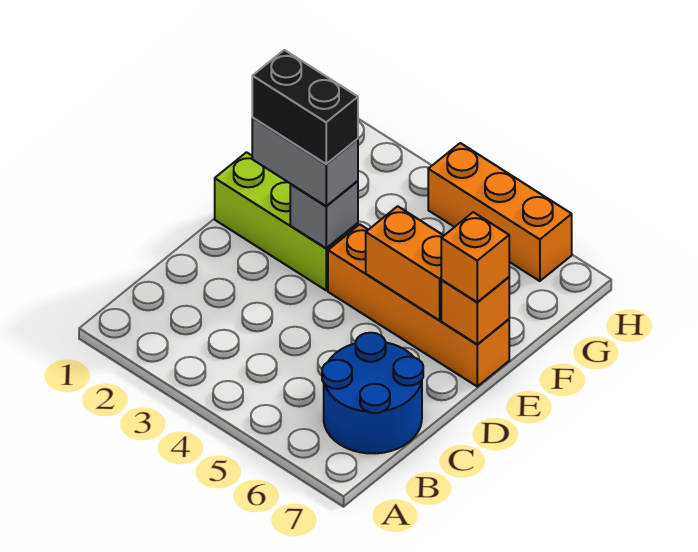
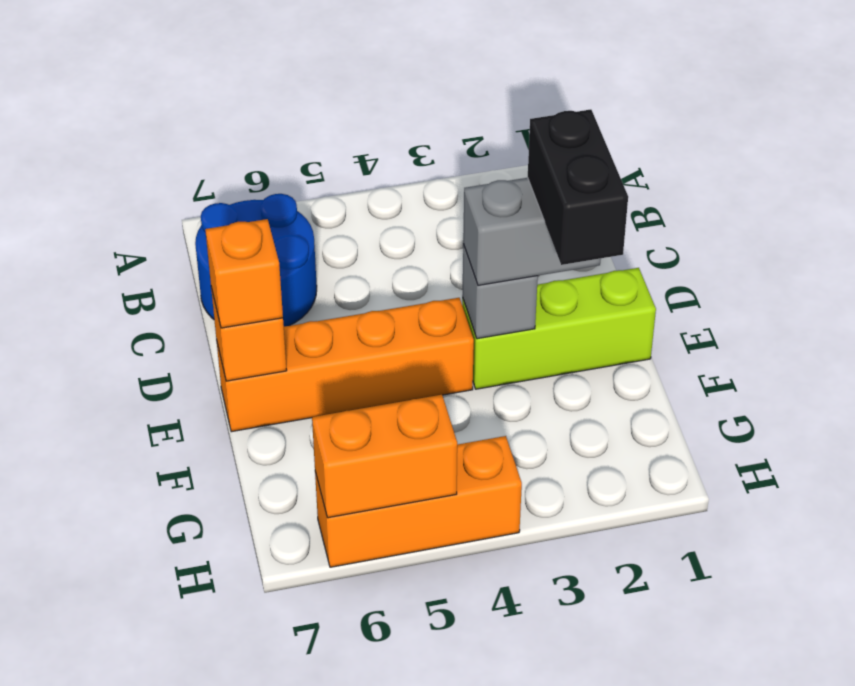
black 1x2 brick [252,50,358,164] -> black 1x2 brick turned to [528,109,628,265]
orange 1x2 brick [366,206,444,320] -> orange 1x2 brick moved to [312,395,457,518]

